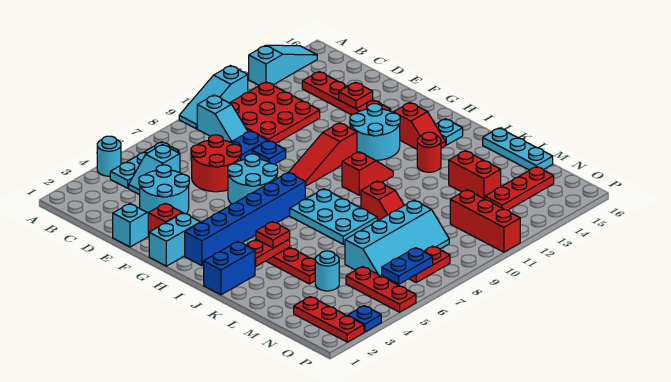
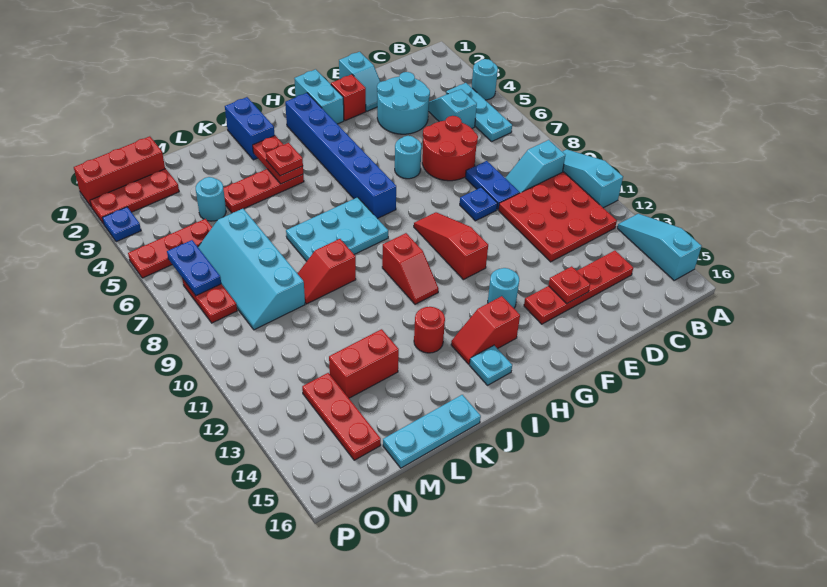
cyan 1x3 slope [249,45,317,85] -> cyan 1x3 slope turned to [617,214,702,280]
cyan 2x2 round brick [228,154,278,204] -> cyan 1x1 round brick [395,136,422,179]
cyan 2x2 round brick [350,104,400,160] -> cyan 1x1 round brick [488,268,519,308]
red 1x3 brick [450,190,520,252] -> red 1x3 brick moved to [74,136,165,206]

